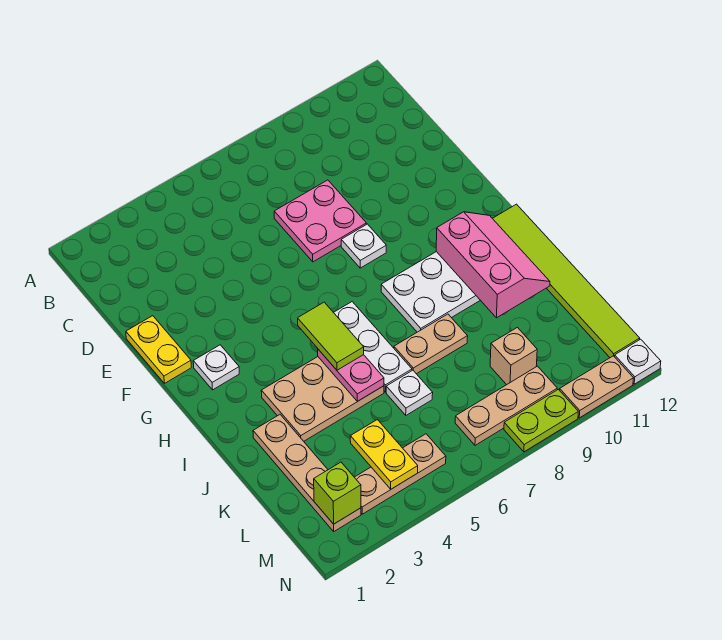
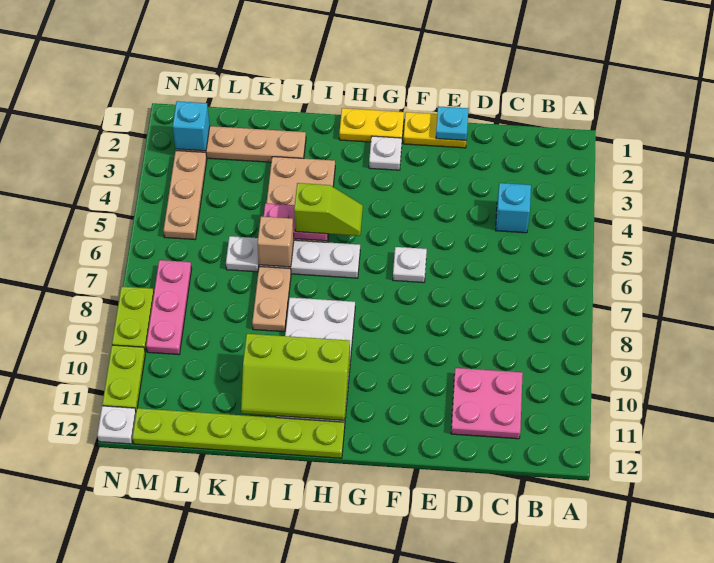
none -> cyan 1x1 brick [496,183,531,233]
pink 2x2 plate [274,180,366,262] -> pink 2x2 plate moved to [451,368,523,439]
none -> cyan 1x1 plate [436,106,468,140]
white 1x1 plate [341,224,386,268] -> white 1x1 plate moved to [393,247,427,283]
lime 1x2 tile [298,302,364,370] -> lime 1x2 slope [294,183,363,236]
pink 2x3 slope [436,212,550,318] -> lime 2x3 slope [241,334,350,421]
lime 1x6 tile [492,204,640,358] -> lime 1x6 plate [132,408,345,458]
yellow 1x2 plate [350,420,418,489] -> yellow 1x2 plate moved to [339,108,404,142]
tan 1x1 brick [490,327,537,385] -> tan 1x1 brick moved to [257,216,294,267]
lime 1x1 brick [314,462,361,524] -> cyan 1x1 brick [173,101,210,151]
tan 1x3 plate [455,366,557,445] -> pink 1x3 plate [146,260,192,355]
tan 1x2 plate [560,356,633,418] -> lime 1x2 plate [102,345,145,410]

